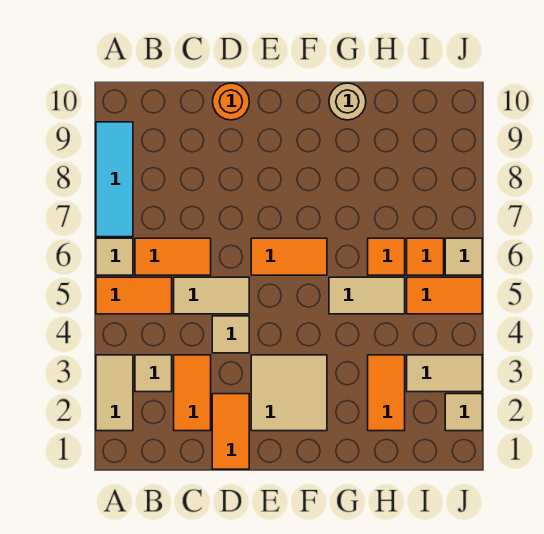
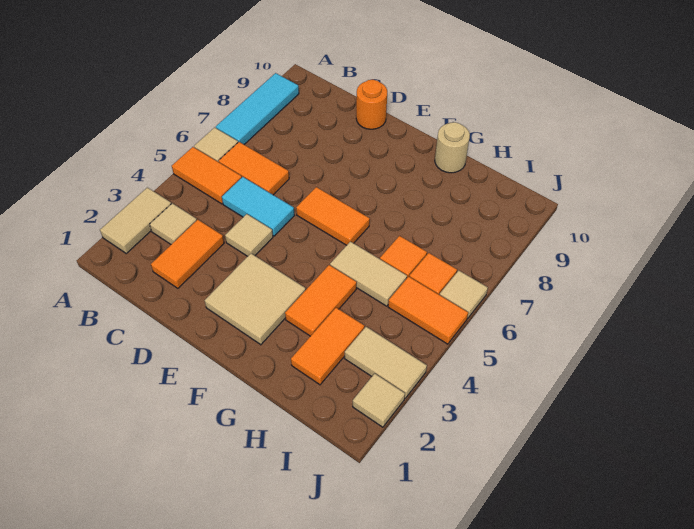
tan 1x2 tile [174,277,249,314] -> cyan 1x2 tile [222,177,294,236]
orange 1x2 tile [212,394,249,469] -> orange 1x2 tile moved to [285,265,357,336]

